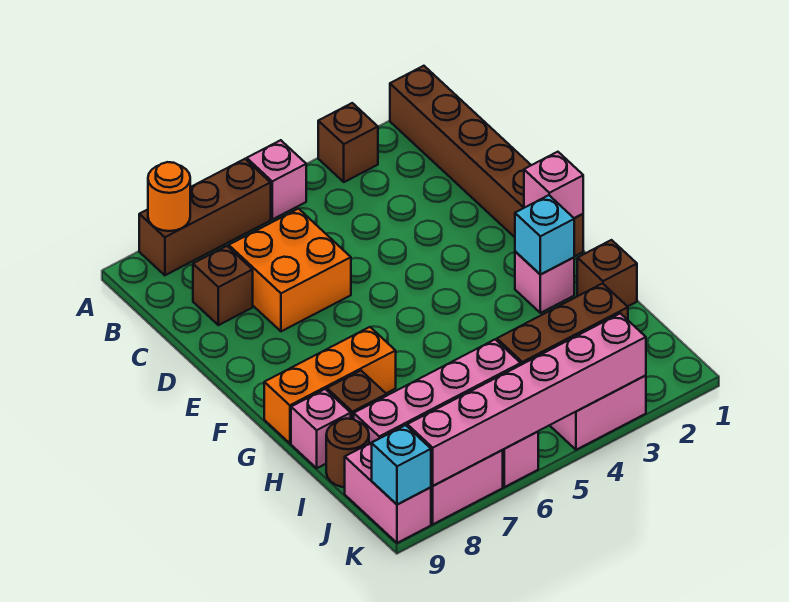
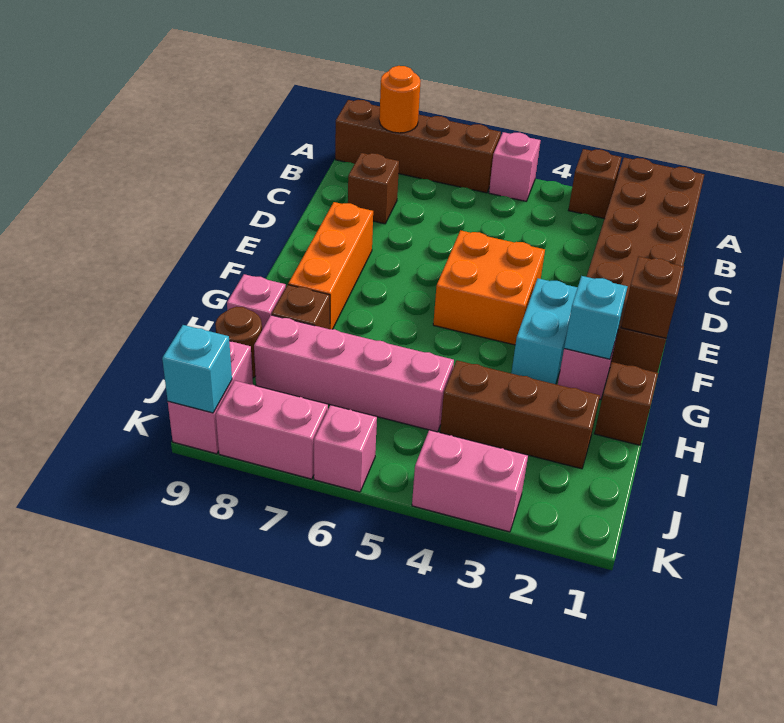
brown 1x6 brick [390,66,583,257] -> brown 2x6 brick [587,158,704,373]
brown 1x3 brick [139,159,271,275] -> brown 1x4 brick [335,100,501,193]
orange 2x2 brick [229,209,351,331] -> orange 2x2 brick moved to [433,230,545,345]
pink 1x1 brick [524,152,583,218] -> brown 1x1 brick [621,257,684,338]
none -> cyan 1x2 brick [511,278,578,384]
orange 1x3 brick [264,327,396,443] -> orange 1x3 brick turned to [288,202,373,329]
pink 1x6 brick [407,313,646,486] -> none

